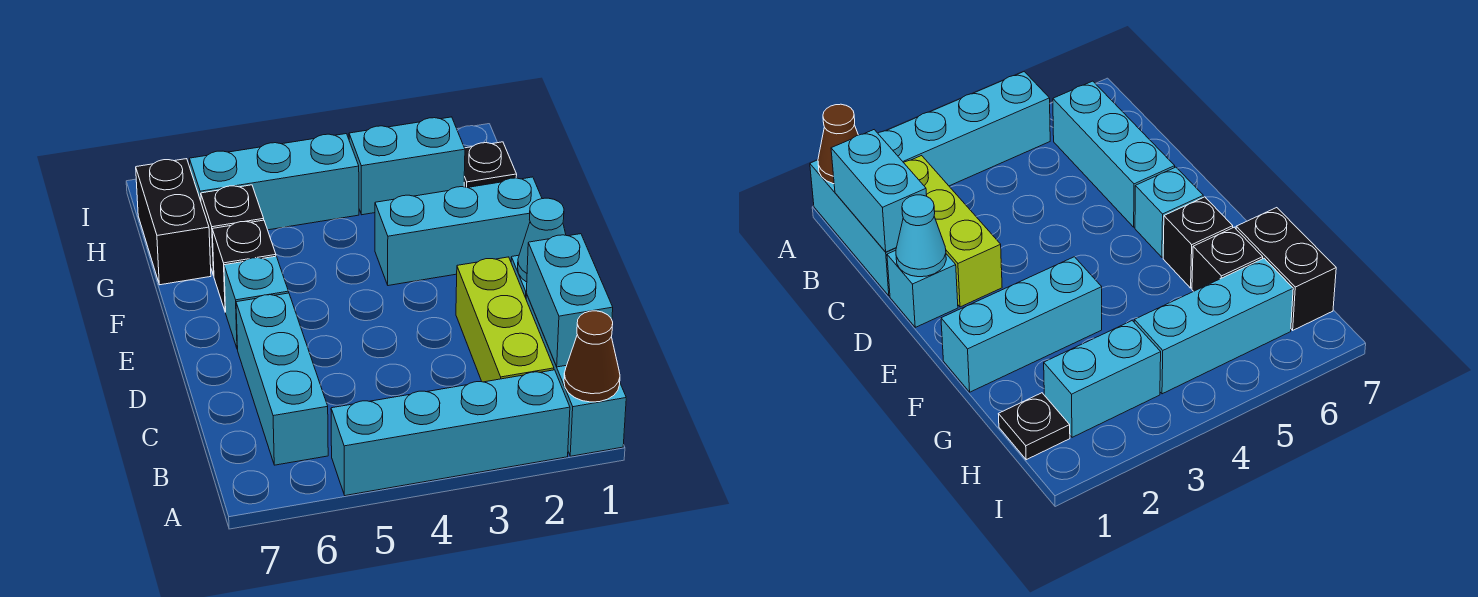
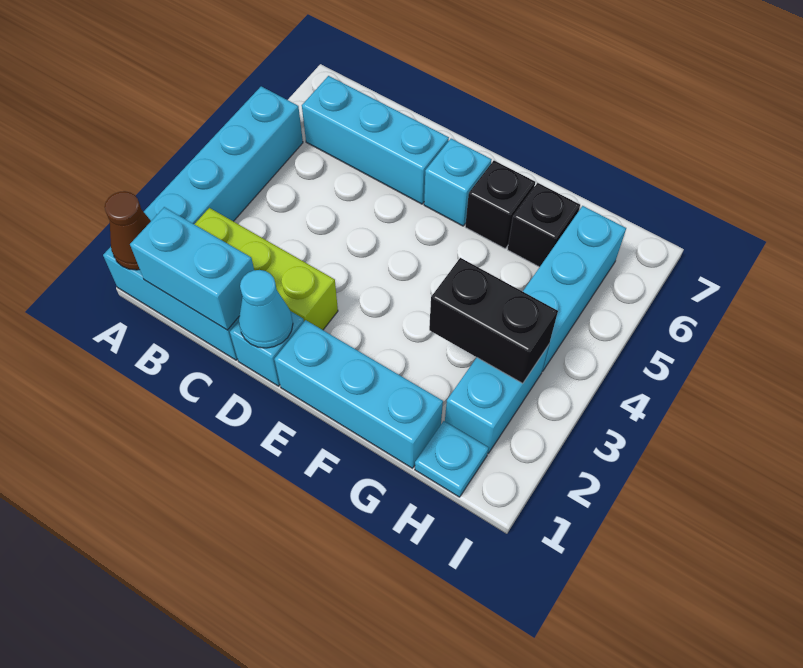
cyan 1x3 brick [375,177,542,286] -> cyan 1x3 brick turned to [274,320,443,468]
black 1x2 brick [136,159,211,285] -> black 1x2 brick moved to [429,258,558,383]
black 1x1 plate [464,142,517,188] -> cyan 1x1 plate [415,421,489,497]

